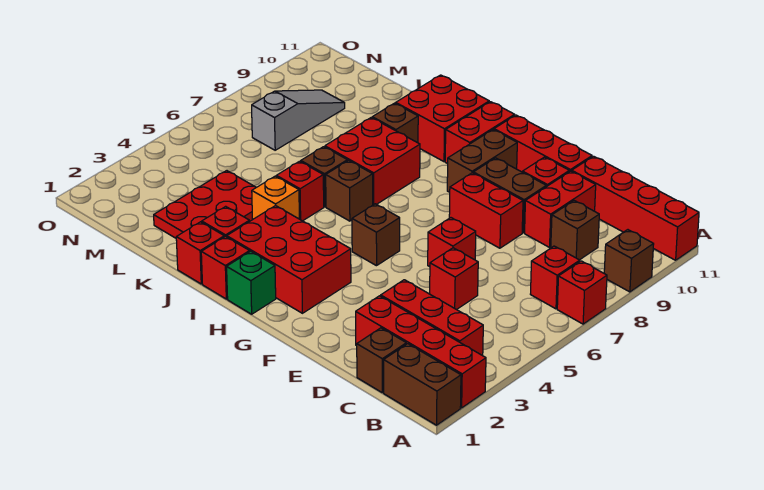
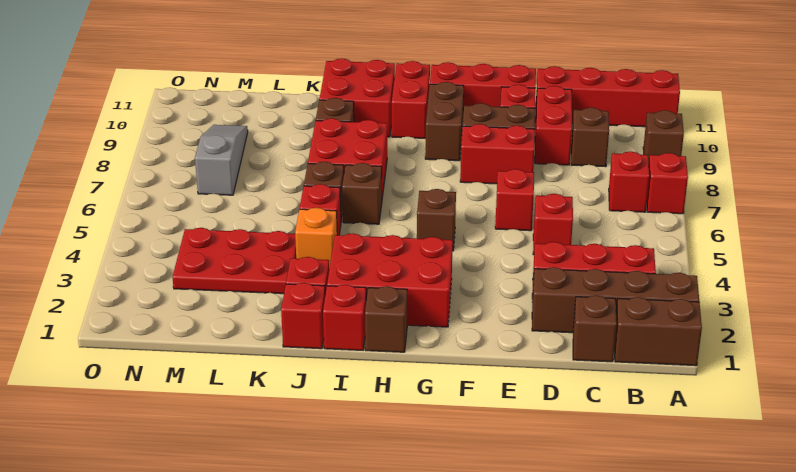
red 1x4 brick [356,296,486,408] -> brown 1x4 brick [532,267,699,333]
green 1x1 brick [227,251,276,314] -> brown 1x1 brick [365,286,407,352]
red 2x3 plate [154,171,256,238] -> red 2x3 plate turned to [173,228,296,294]

